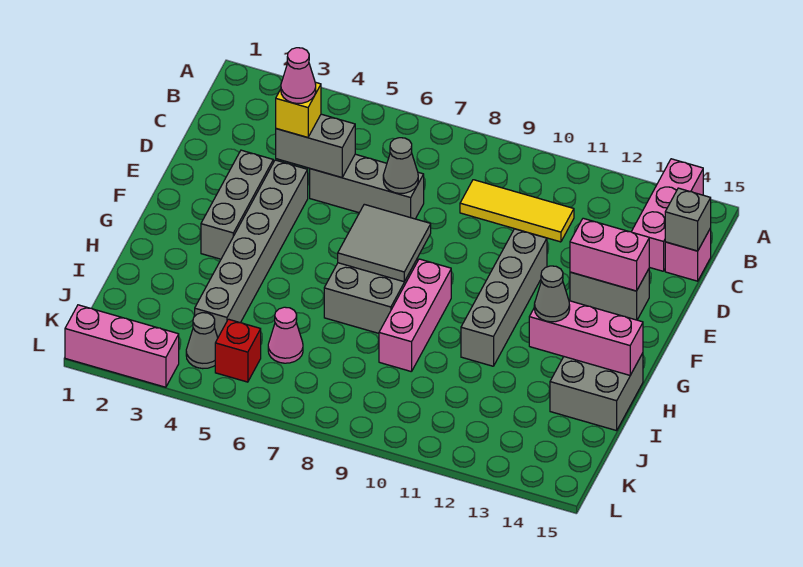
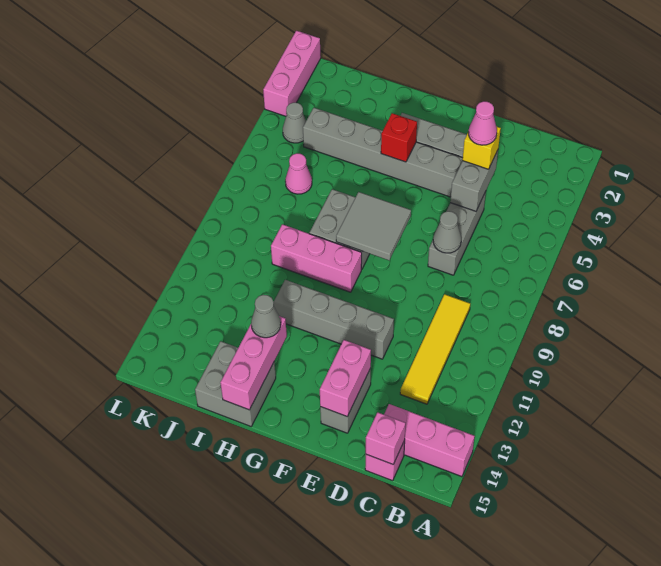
yellow 1x3 tile [460,180,574,242] -> yellow 1x4 tile [400,294,470,404]
grey 1x1 brick [665,188,711,251] -> pink 1x1 brick [366,412,406,464]
red 1x1 brick [215,319,261,382] -> red 1x1 brick moved to [381,113,417,162]

